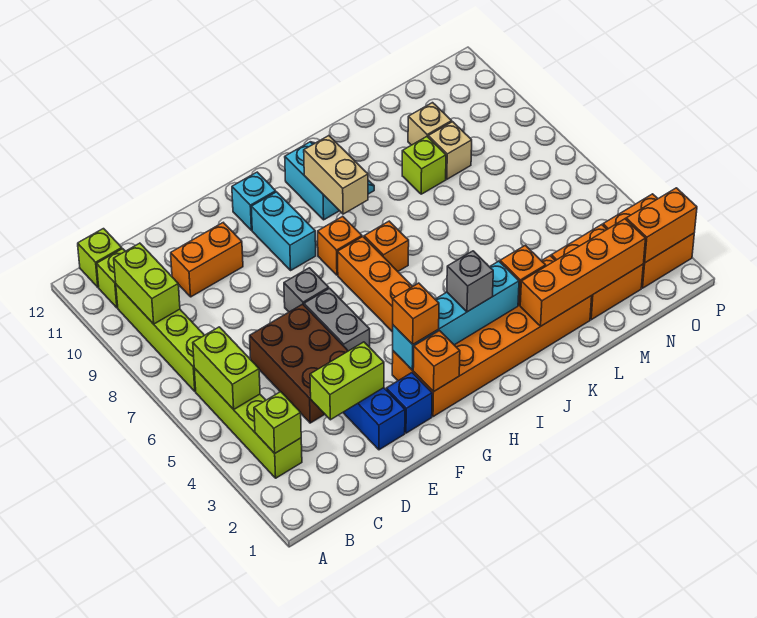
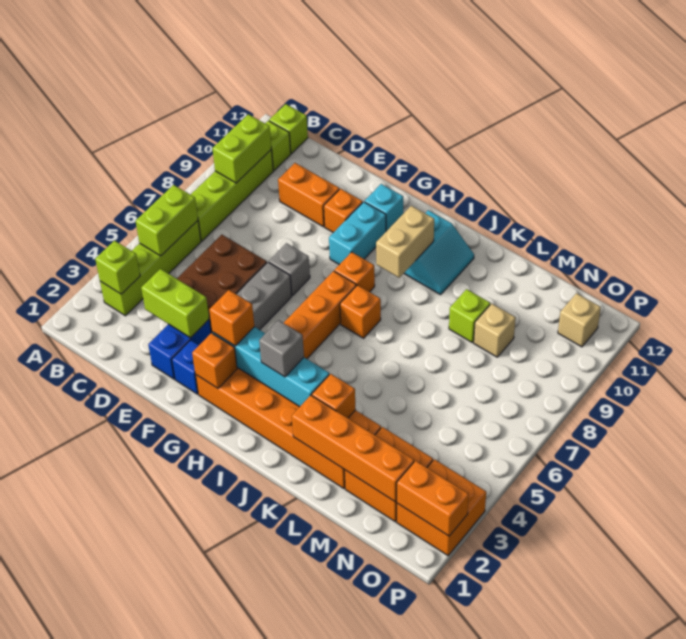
none -> orange 1x1 brick [324,189,363,233]
tan 1x1 brick [408,103,452,145] -> tan 1x1 brick moved to [558,293,601,347]

